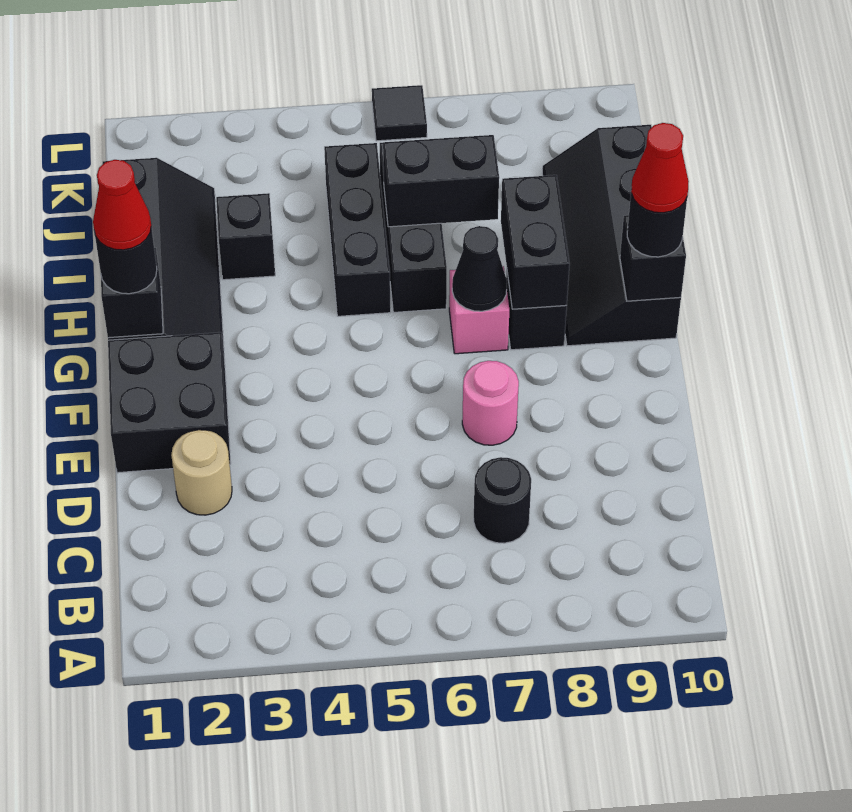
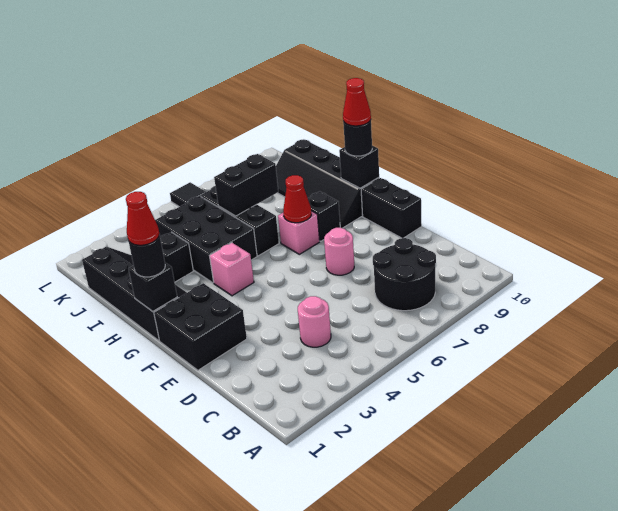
none -> pink 1x1 round brick [298,296,331,347]
black 1x1 round brick [474,457,531,543] -> black 2x2 round brick [373,238,436,311]
tan 1x1 round brick [171,430,232,515] -> none
none -> pink 1x1 brick [210,243,254,296]
black 1x1 cone [452,226,507,311] -> red 1x1 cone [283,175,311,223]
black 1x2 brick [501,175,570,309] -> black 1x2 brick moved to [361,178,422,238]
black 1x3 brick [324,143,391,316] -> black 2x3 brick [155,196,257,283]

